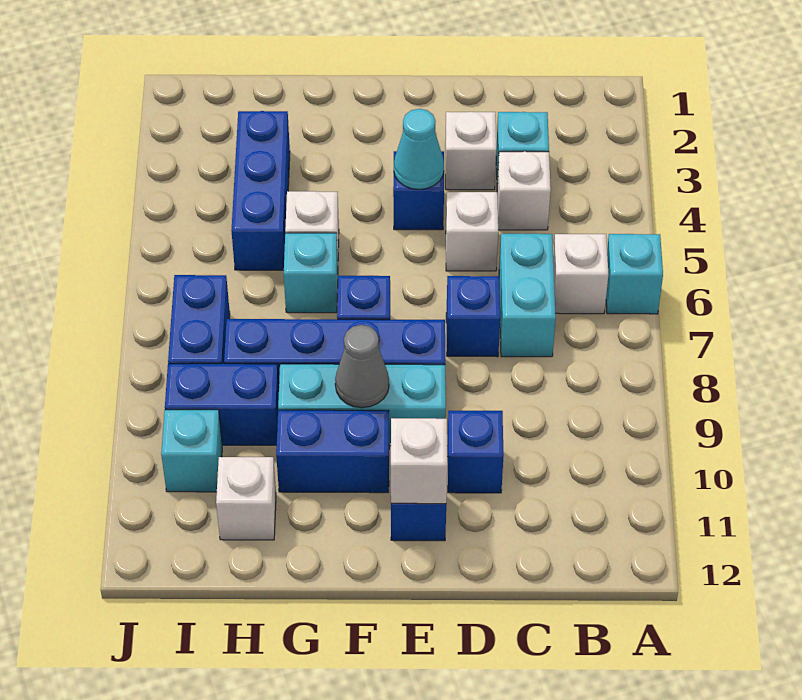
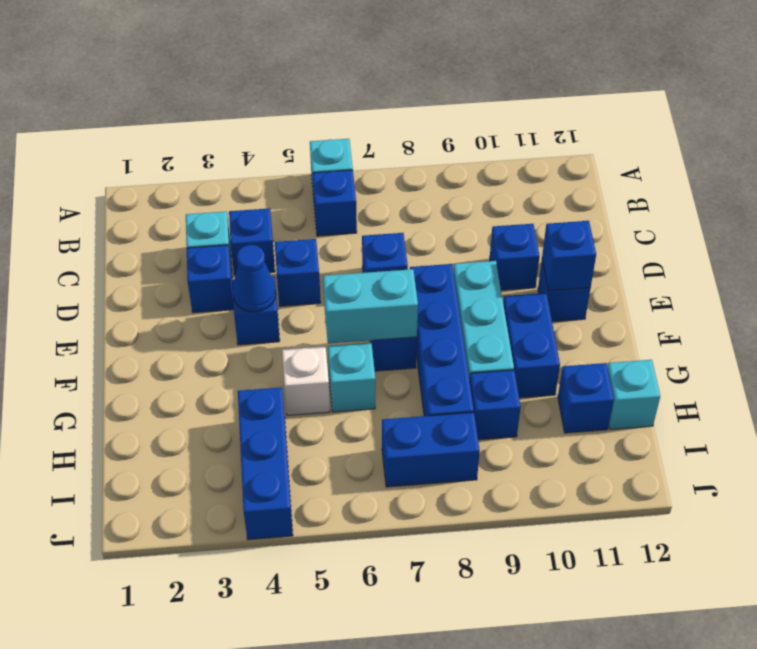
white 1x1 brick [553,234,609,314] -> blue 1x1 brick [313,170,357,236]
white 1x1 brick [497,152,551,230] -> blue 1x1 brick [229,208,275,275]
cyan 1x2 brick [499,234,556,357] -> cyan 1x2 brick moved to [323,269,418,344]
white 1x1 brick [445,112,496,190] -> blue 1x1 brick [187,245,234,313]
white 1x1 brick [446,192,498,271] -> blue 1x1 brick [275,239,321,306]
cyan 1x1 cone [394,109,444,189] -> blue 1x1 cone [232,245,276,312]
white 1x1 brick [391,418,447,504] -> blue 1x1 brick [542,221,596,291]
grey 1x1 cone [335,325,389,408] -> none
blue 1x3 brick [231,111,290,270] -> blue 1x3 brick turned to [238,387,293,540]
blue 1x2 brick [165,364,279,445] -> blue 1x1 brick [470,370,521,440]
white 1x1 brick [216,457,276,540] -> blue 1x1 brick [558,363,614,433]
cyan 1x1 brick [161,410,222,492] -> cyan 1x1 brick moved to [607,360,660,430]

